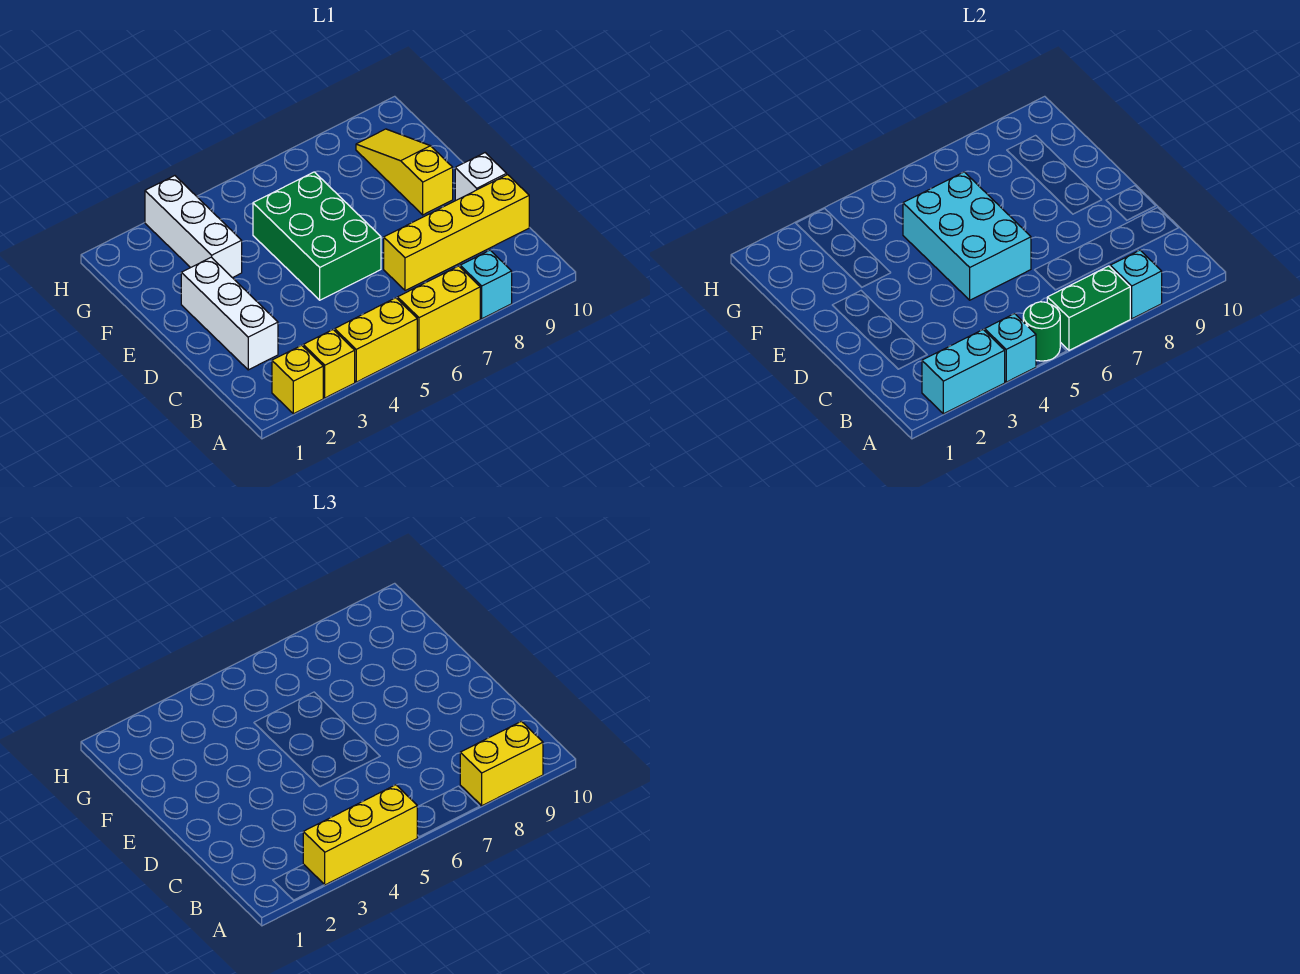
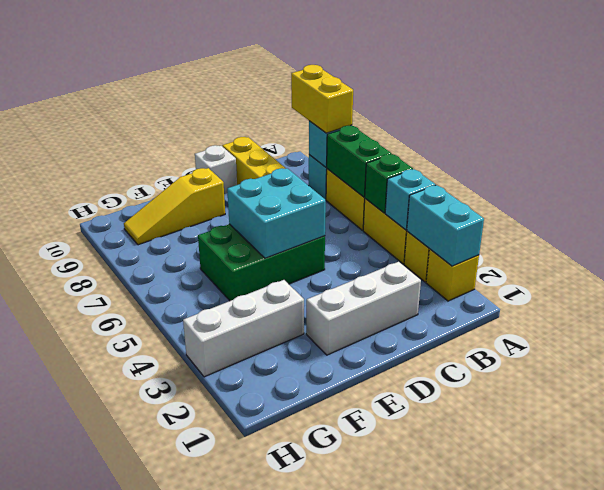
yellow 1x3 brick [303,785,417,885] -> none
green 1x1 round brick [1023,302,1060,361] -> green 1x1 brick [365,154,413,213]
cyan 2x3 brick [903,172,1031,300] -> cyan 2x2 brick [227,168,326,258]

